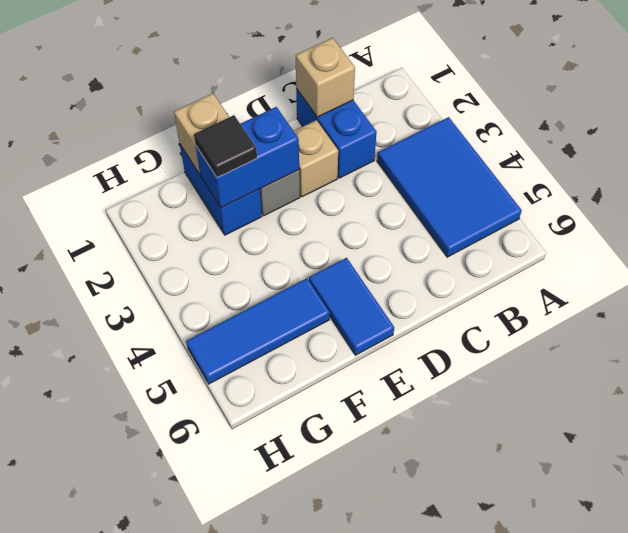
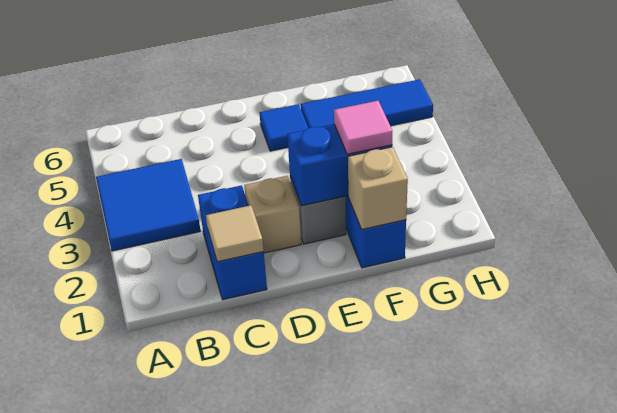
blue 2x3 tile [377,117,522,257] -> blue 2x2 tile [96,159,201,251]
tan 1x1 brick [296,38,355,117] -> tan 1x1 tile [206,205,264,262]
blue 1x2 tile [309,258,394,355] -> blue 1x1 tile [260,104,308,151]
black 1x1 tile [194,115,257,178] -> pink 1x1 tile [334,101,392,154]

